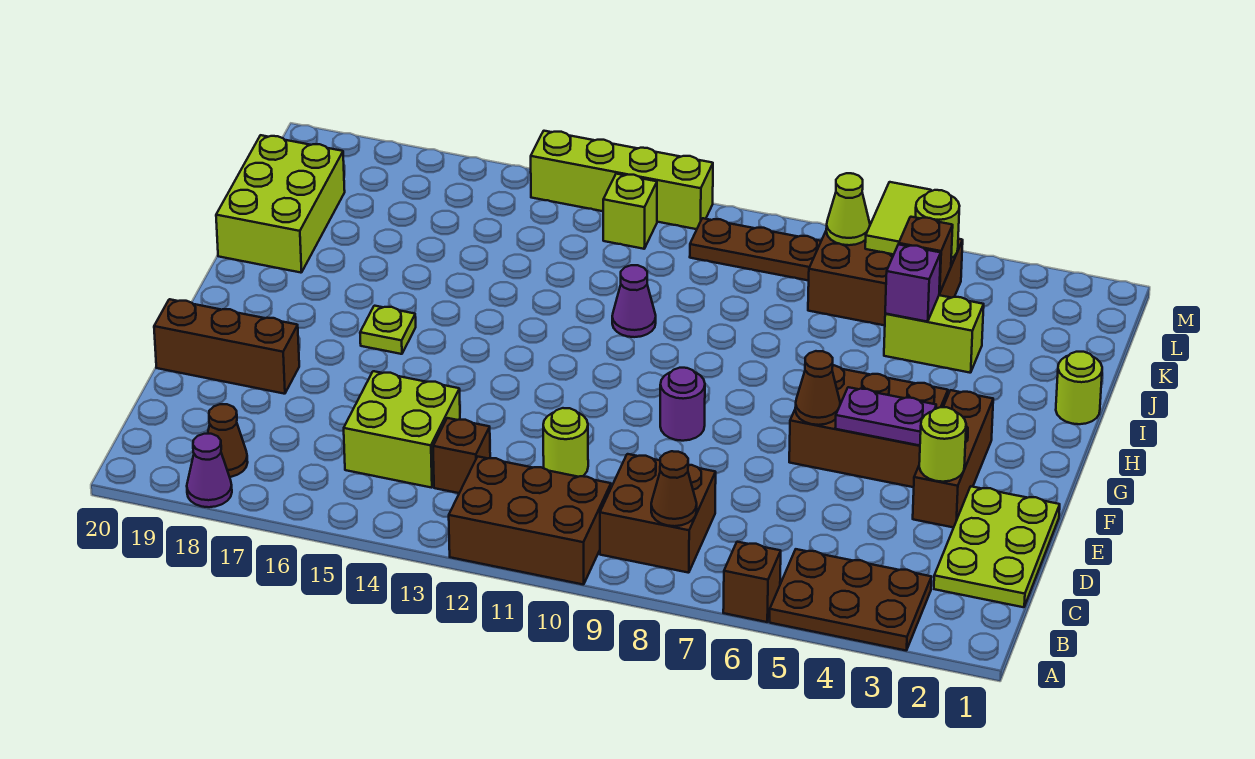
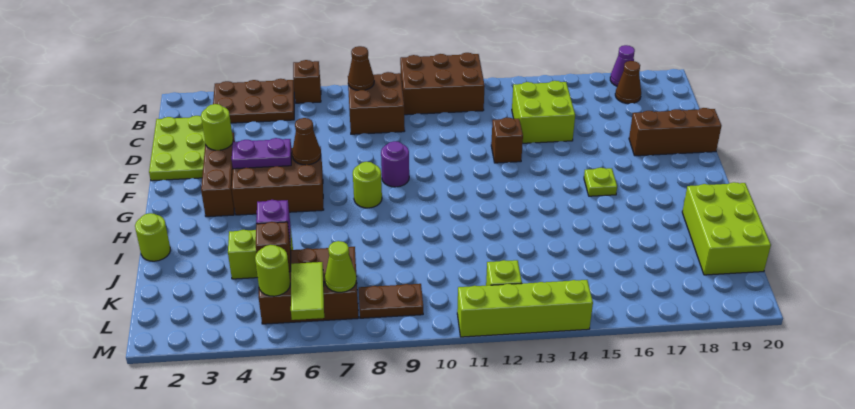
brown 1x1 brick [433,418,490,493] -> brown 1x1 brick moved to [491,117,523,163]
lime 1x1 round brick [543,408,588,477] -> lime 1x1 round brick moved to [353,162,382,208]
purple 1x1 cone [612,265,656,337] -> none
brown 1x3 plate [690,218,821,281] -> brown 1x2 plate [359,284,423,318]

